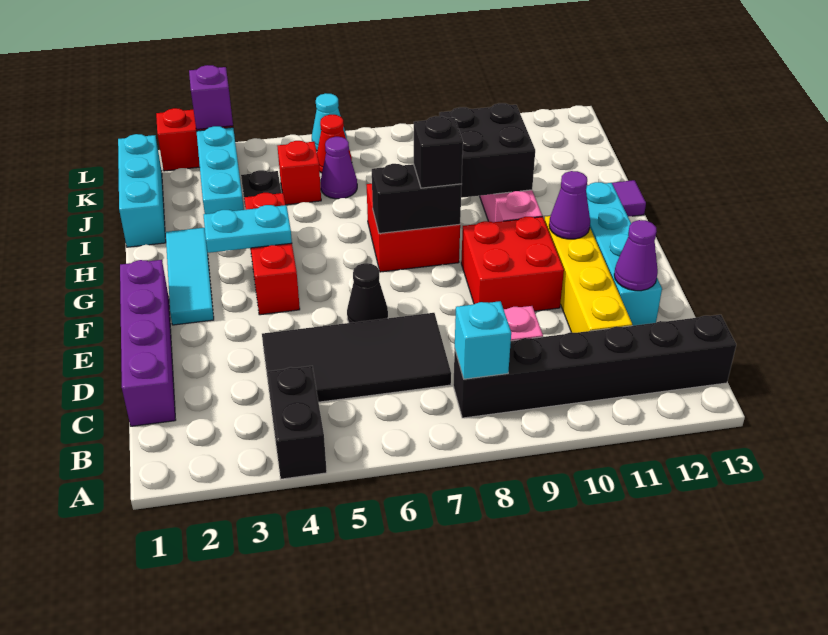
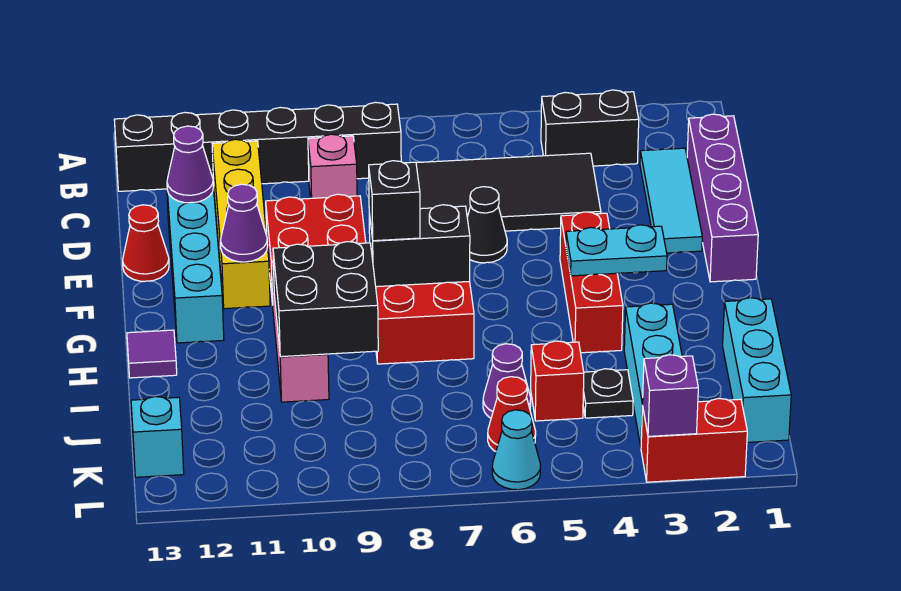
black 1x2 brick [267,366,327,479] -> black 1x2 brick turned to [541,90,639,166]
cyan 1x1 brick [455,301,511,379] -> cyan 1x1 brick moved to [131,397,184,477]
none -> red 1x1 cone [123,205,169,281]
cyan 1x3 tile [166,228,214,325] -> cyan 1x3 tile moved to [640,148,702,253]

